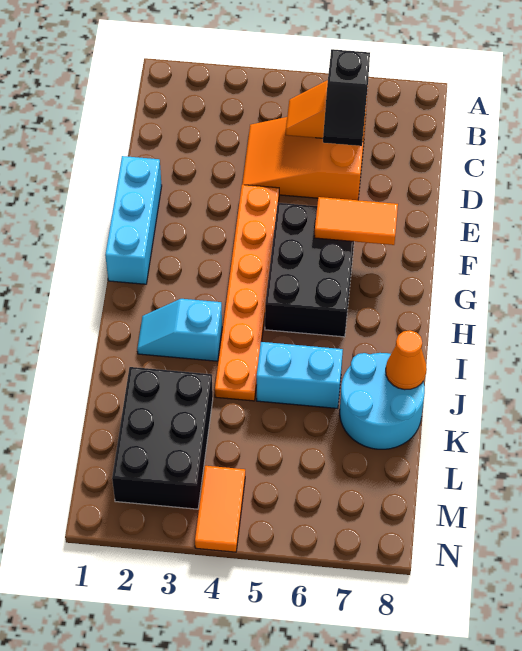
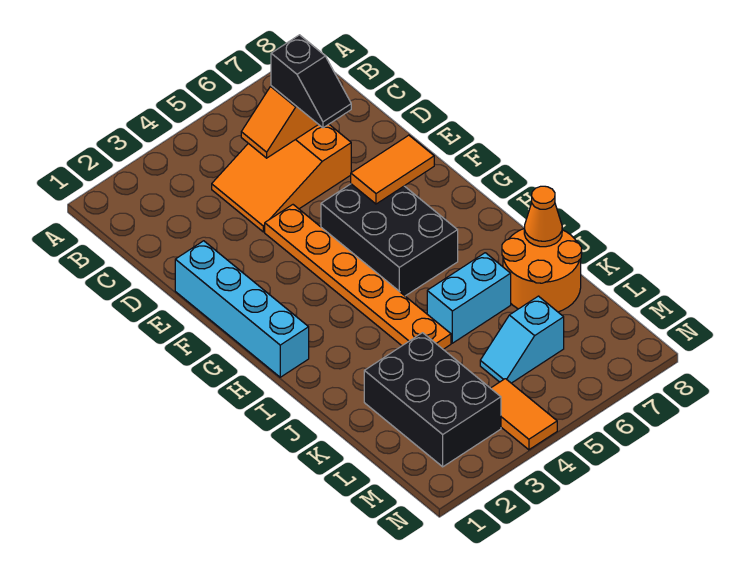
cyan 1x3 brick [105,156,162,284] -> cyan 1x4 brick [175,241,309,377]
cyan 1x2 slope [137,299,222,361] -> cyan 1x2 slope moved to [480,296,564,383]
cyan 2x2 round brick [340,353,425,449] -> orange 2x2 round brick [502,229,582,312]

